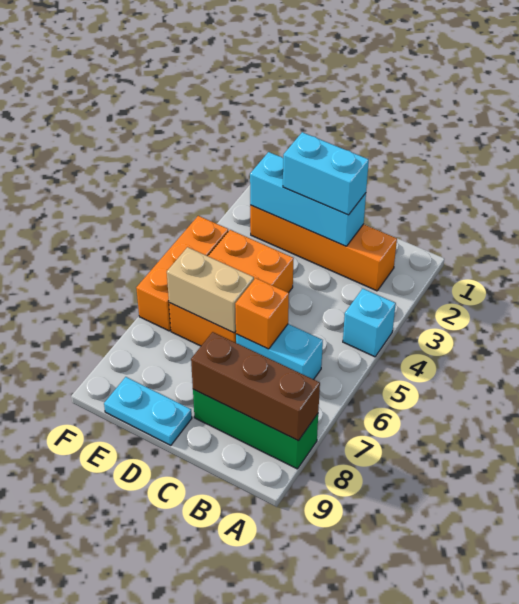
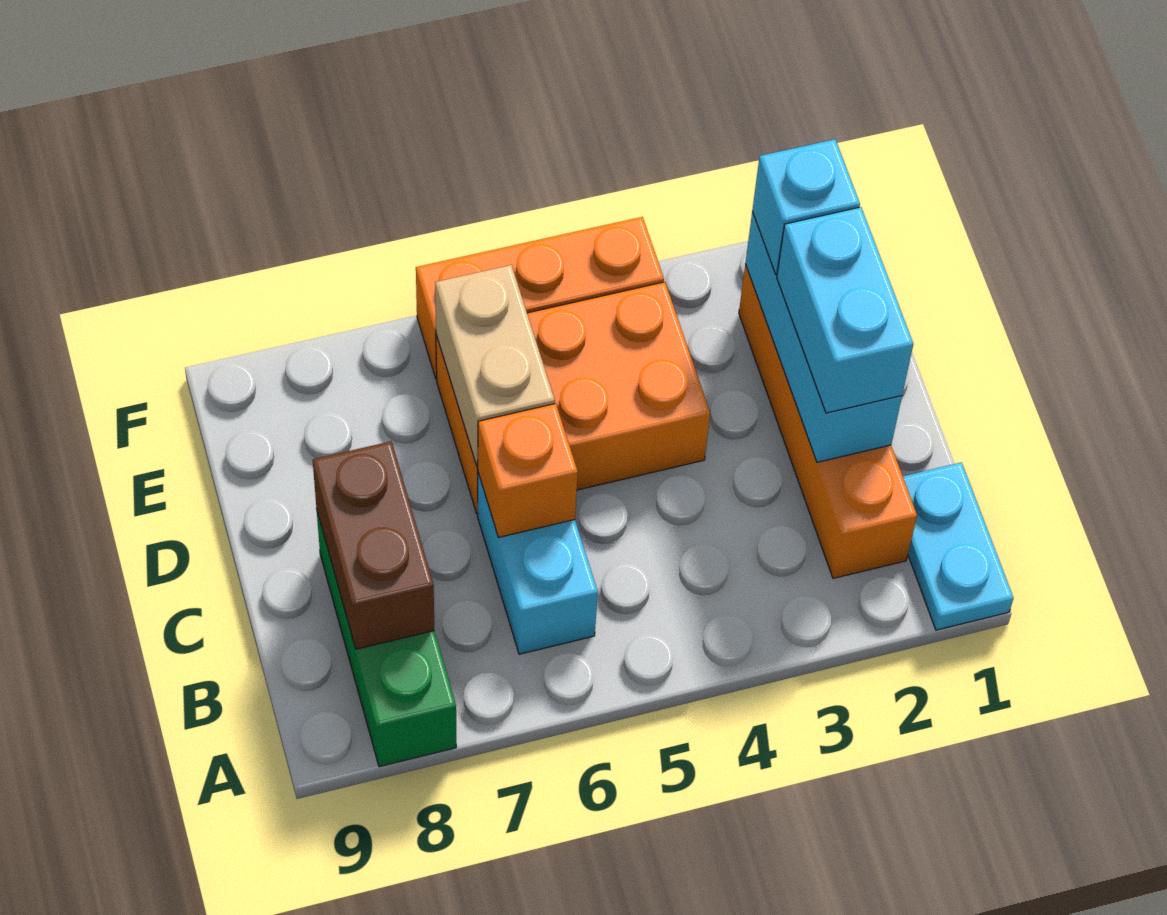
cyan 1x1 brick [343,289,396,357] -> cyan 1x1 brick moved to [752,139,860,274]
brown 1x3 brick [191,332,320,441] -> brown 1x2 brick [313,441,434,649]
cyan 1x2 plate [104,377,192,445] -> cyan 1x2 plate moved to [903,462,1014,630]

